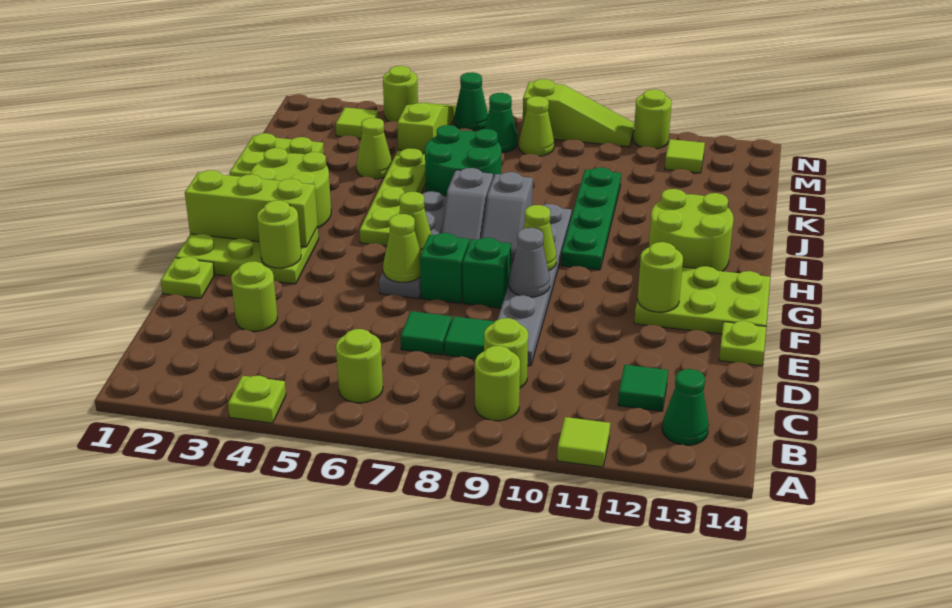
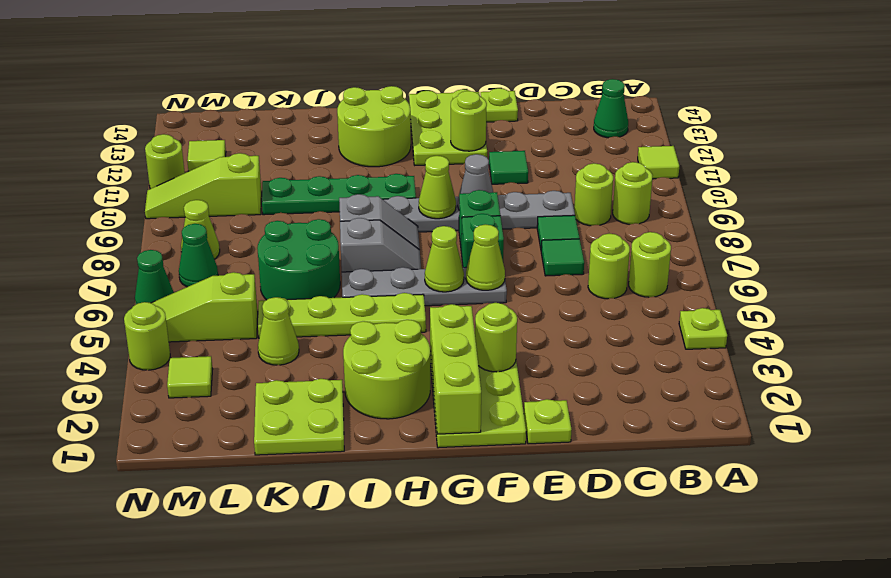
green 1x1 tile [618,365,668,411] -> green 1x1 tile moved to [489,151,528,184]
lime 1x1 round brick [231,261,277,331] -> lime 1x1 round brick moved to [588,234,630,299]
lime 1x3 slope [523,79,634,147] -> lime 1x3 slope turned to [145,153,262,219]

